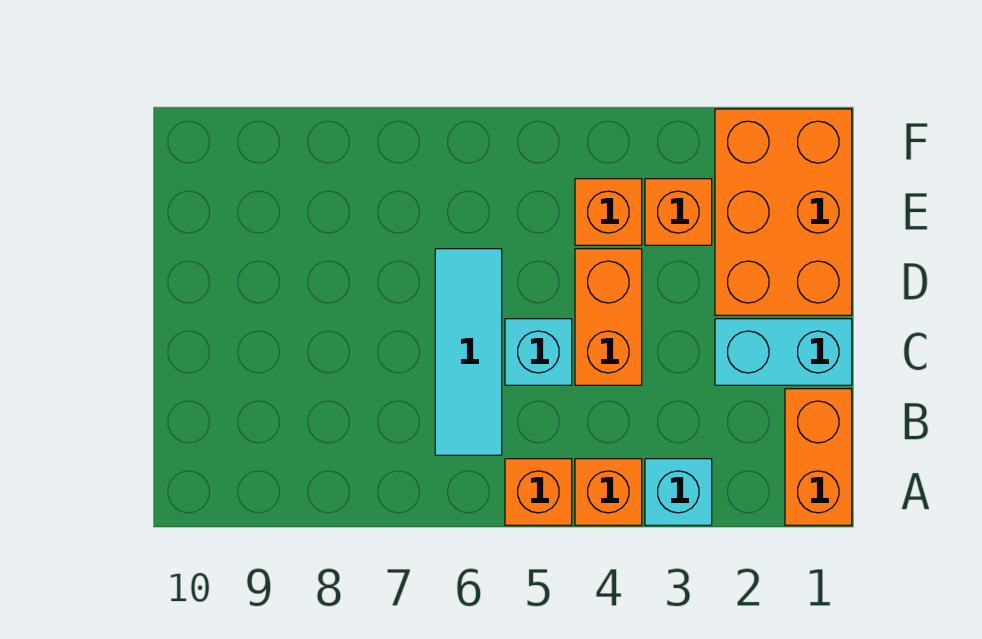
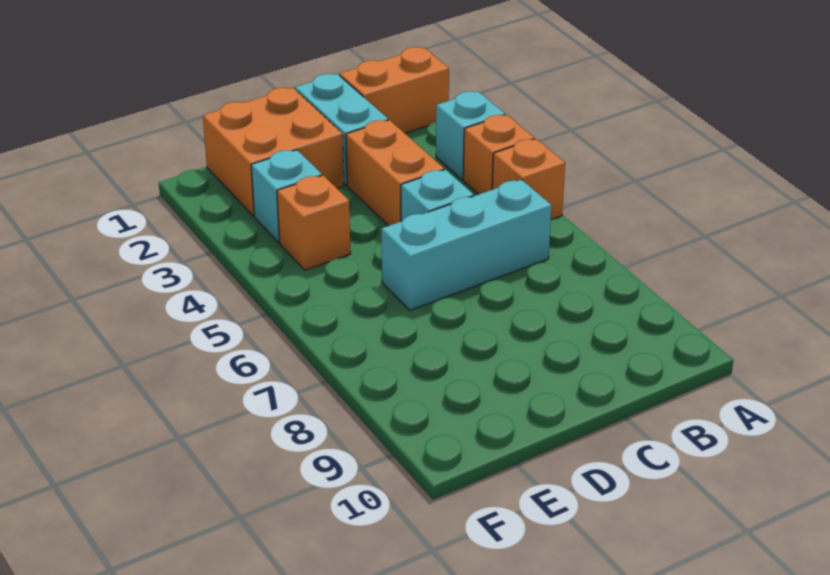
cyan 1x3 tile [435,249,502,455] -> cyan 1x3 brick [381,180,551,310]
orange 1x2 brick [575,249,642,385] -> orange 1x2 brick turned to [346,120,444,226]
orange 2x3 brick [715,109,852,315] -> orange 2x2 brick [203,88,344,216]
orange 1x1 brick [645,179,712,245] -> cyan 1x1 brick [251,150,322,242]

